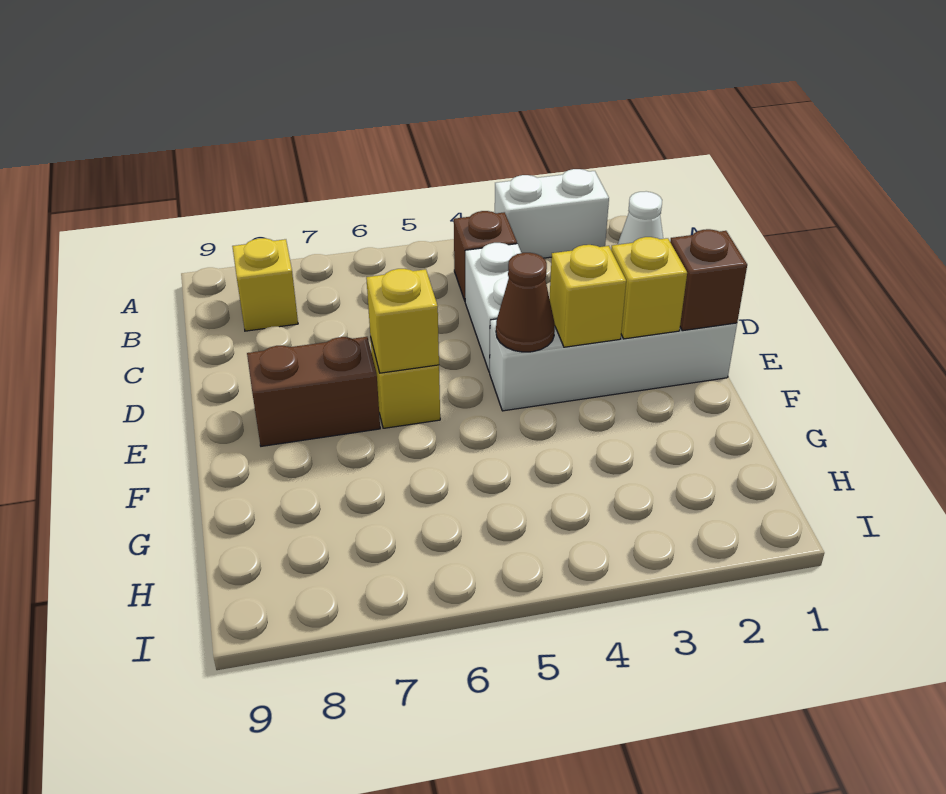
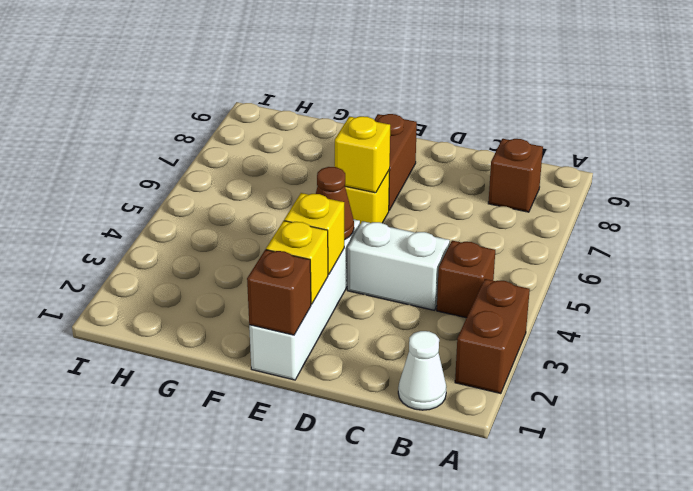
white 1x2 brick [495,169,609,258] -> brown 1x2 brick [455,279,530,394]
yellow 1x1 brick [232,238,298,331] -> brown 1x1 brick [488,139,543,212]

